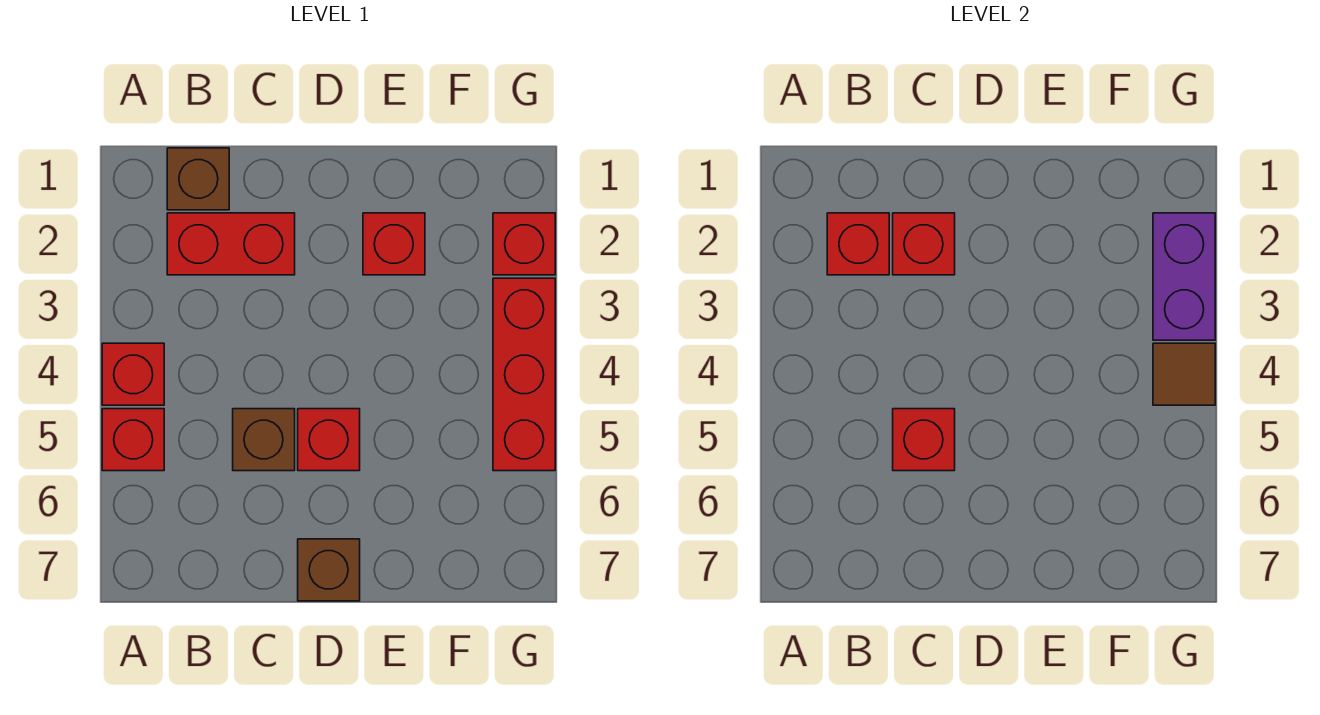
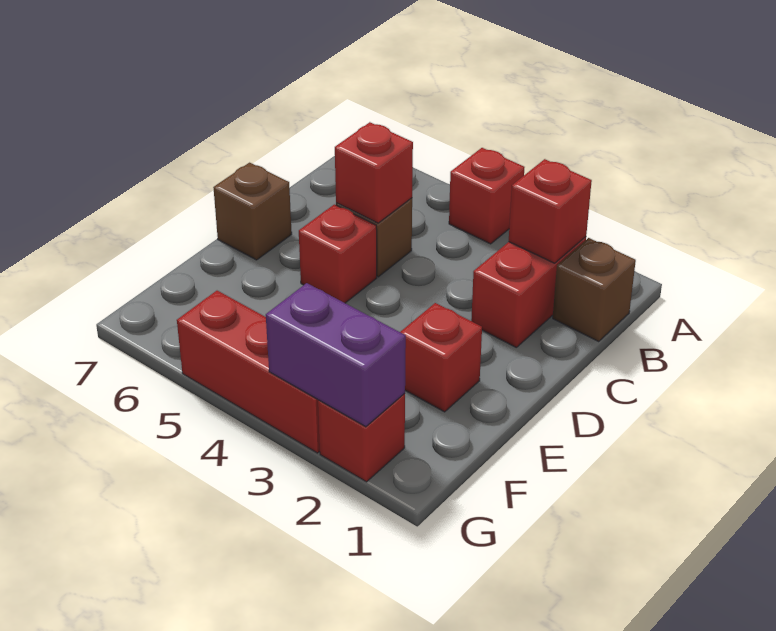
red 1x1 brick [102,409,164,471] -> none
red 1x1 brick [893,213,955,275] -> none
brown 1x1 tile [1153,343,1215,405] -> none

